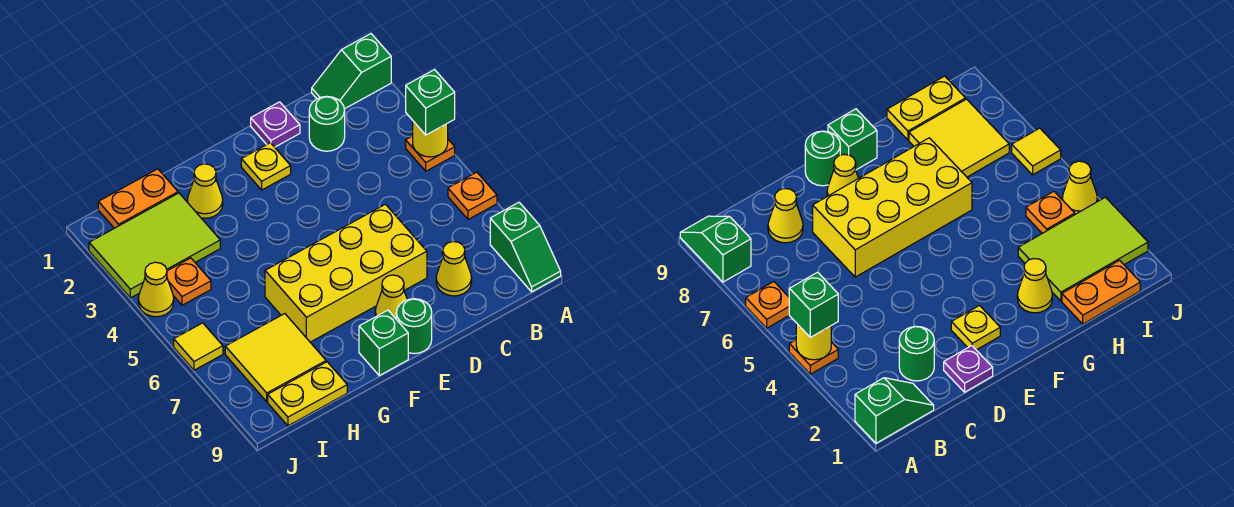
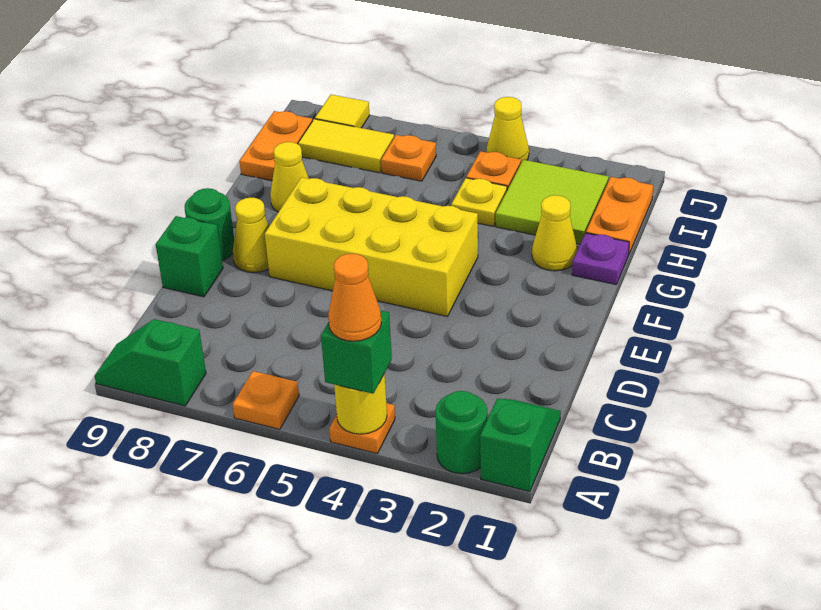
none -> orange 1x1 cone [328,254,381,341]
green 1x1 round brick [309,96,345,151] -> green 1x1 round brick moved to [435,391,487,474]
yellow 1x1 cone [436,242,472,296] -> yellow 1x1 cone moved to [270,142,309,212]
purple 1x1 plate [251,102,300,147] -> purple 1x1 plate moved to [572,233,629,285]
yellow 2x4 brick [265,204,427,342] -> yellow 2x4 brick turned to [265,177,478,316]
yellow 1x1 plate [241,143,291,190] -> yellow 1x1 plate moved to [451,178,507,226]
green 1x1 brick [359,310,408,375] -> green 1x1 brick moved to [156,216,223,297]
lime 2x3 tile [89,193,220,298] -> lime 2x2 tile [496,160,609,244]
yellow 2x2 tile [225,314,326,402] -> yellow 1x2 tile [298,119,394,173]
yellow 1x2 plate [268,362,347,426] -> orange 1x2 plate [240,111,312,181]
none -> orange 1x1 plate [381,135,436,181]
yellow 1x1 tile [174,323,223,370] -> yellow 1x1 tile moved to [315,95,370,128]

